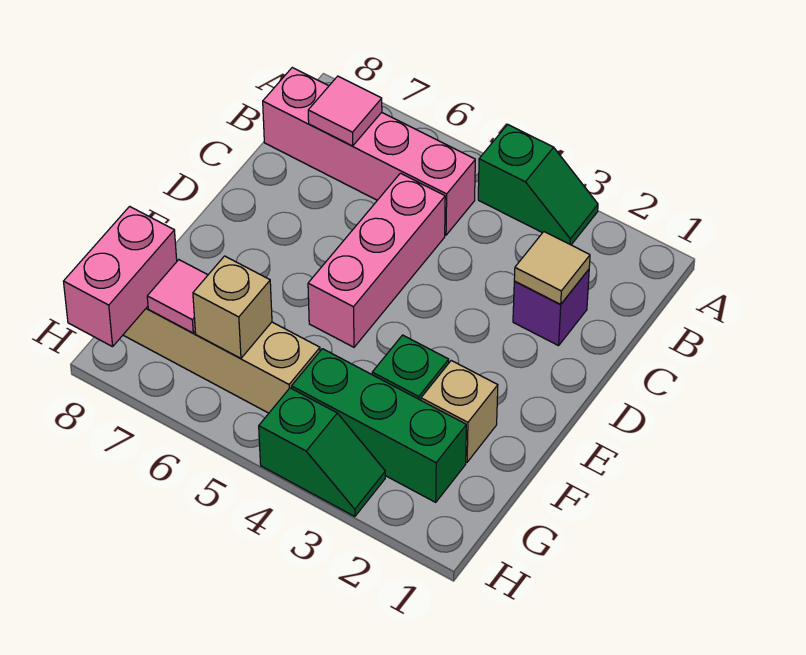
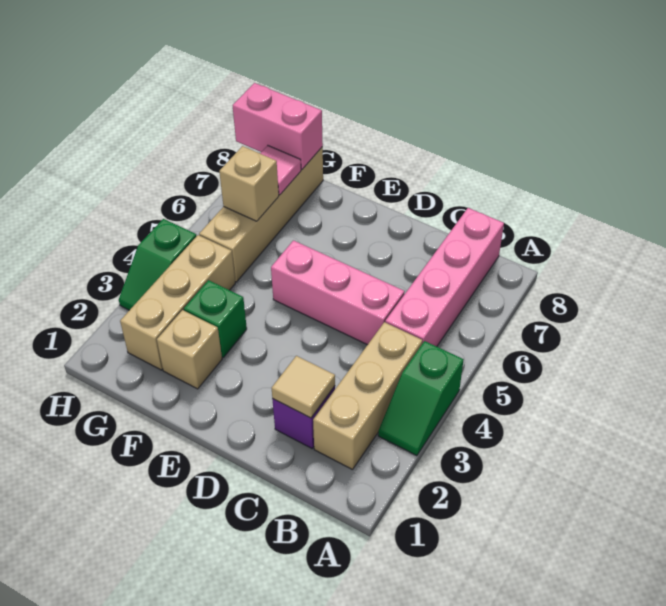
none -> tan 1x3 brick [313,322,422,470]
pink 1x1 tile [308,76,382,146] -> none
green 1x3 brick [292,349,466,502] -> tan 1x3 brick [120,235,235,370]

